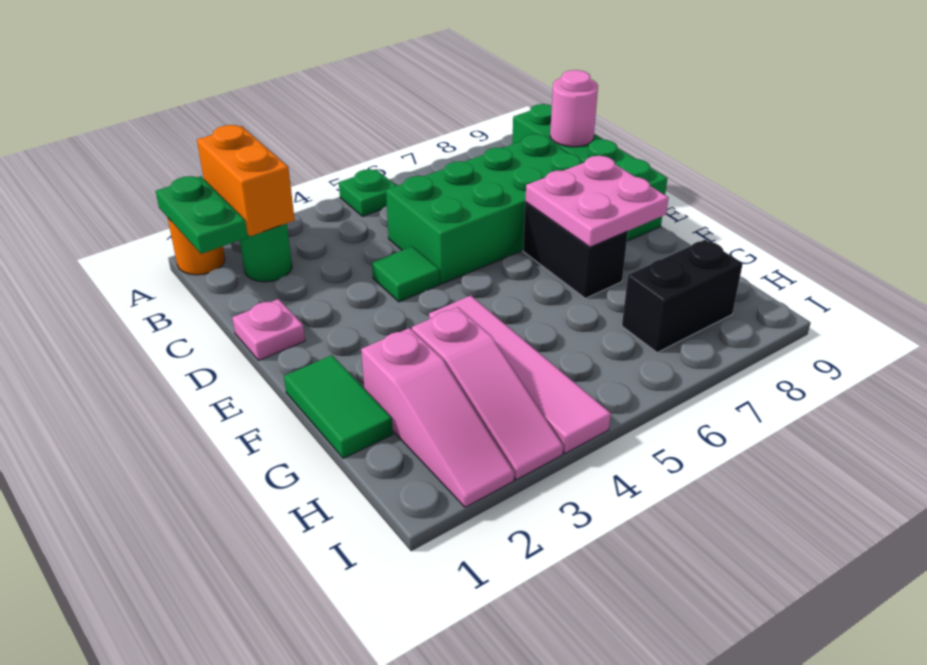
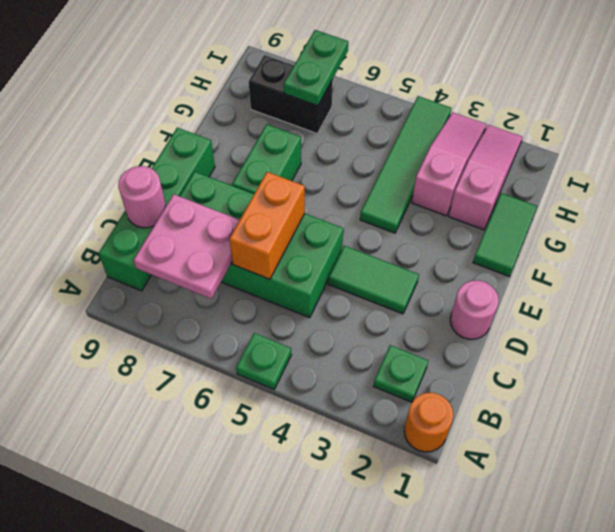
green 1x2 plate [156,176,248,254] -> green 1x2 plate moved to [283,30,348,106]
orange 1x2 brick [197,125,295,236] -> orange 1x2 brick moved to [229,172,305,279]
green 1x1 round brick [240,223,292,282] -> green 1x1 plate [374,345,428,402]
pink 1x1 plate [232,299,305,360] -> pink 1x1 round brick [450,280,499,339]
green 1x1 tile [372,246,440,302] -> green 1x2 tile [328,246,419,314]
black 1x2 brick [523,203,628,298] -> green 1x2 brick [232,124,301,194]
pink 2x2 plate [525,156,669,247] -> pink 2x2 plate moved to [134,194,240,299]
pink 1x4 tile [429,296,611,453] -> green 1x4 tile [360,96,451,233]

